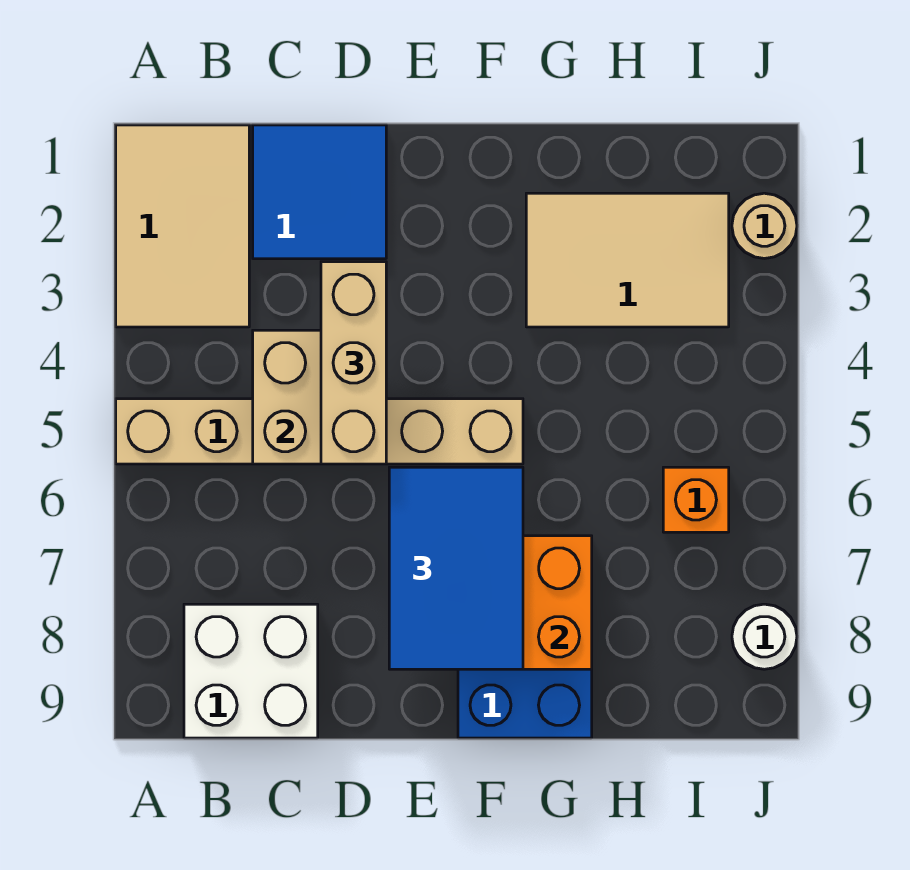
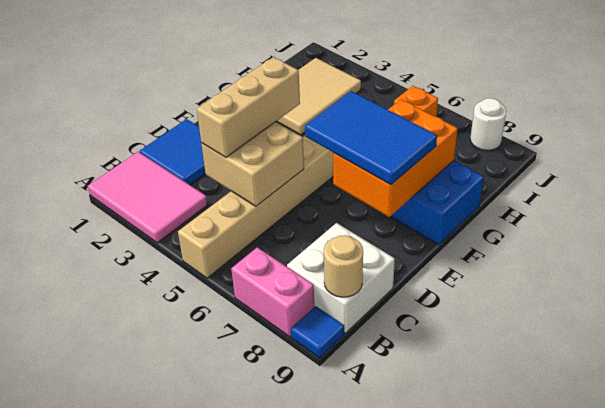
tan 2x3 tile [116,125,249,327] -> pink 2x3 tile [88,152,207,243]
none -> pink 1x2 brick [231,247,314,337]
none -> blue 1x1 tile [291,306,344,358]
tan 1x3 brick [321,262,386,464] -> tan 1x3 brick turned to [197,57,300,157]
tan 1x1 round brick [732,193,797,258] -> tan 1x1 round brick moved to [324,235,363,297]

